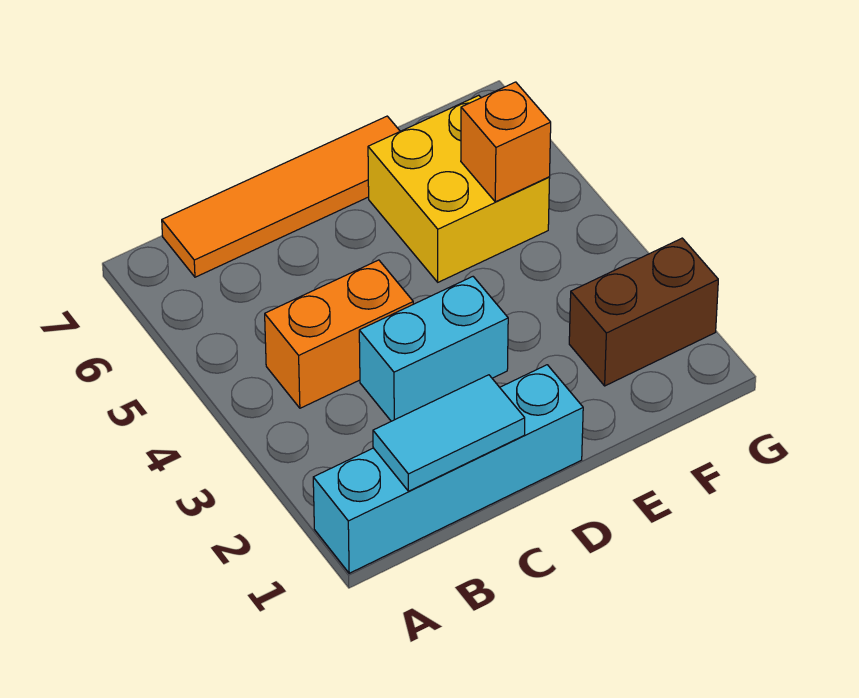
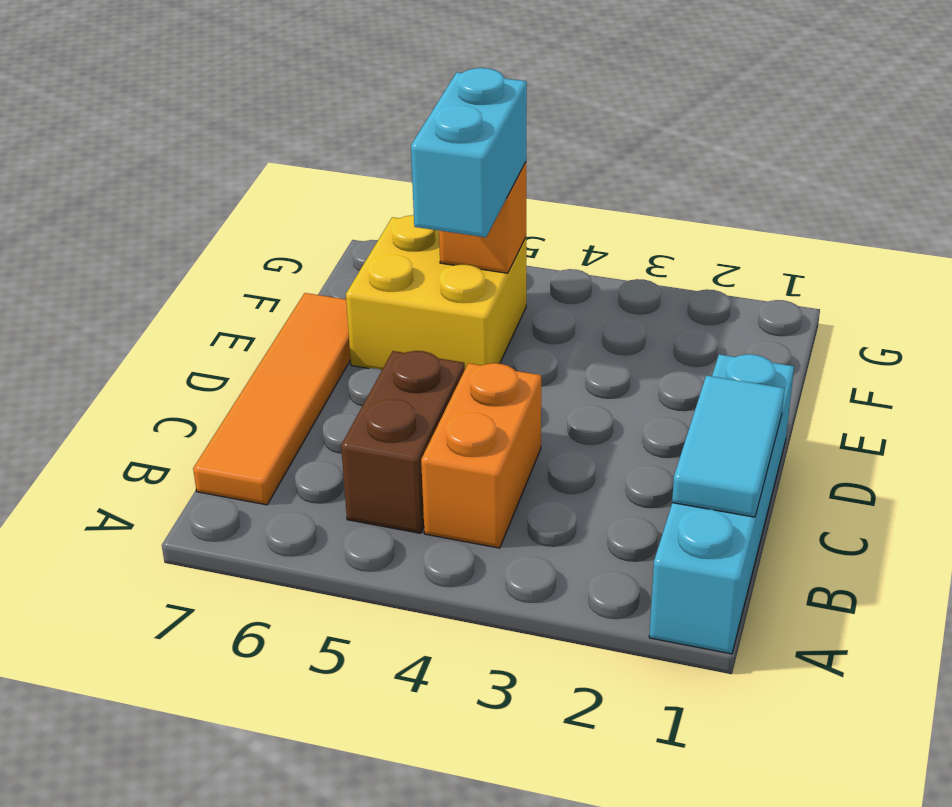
cyan 1x2 brick [359,277,508,421] -> cyan 1x2 brick moved to [411,68,527,237]
brown 1x2 brick [569,238,718,386] -> brown 1x2 brick moved to [341,351,465,533]

